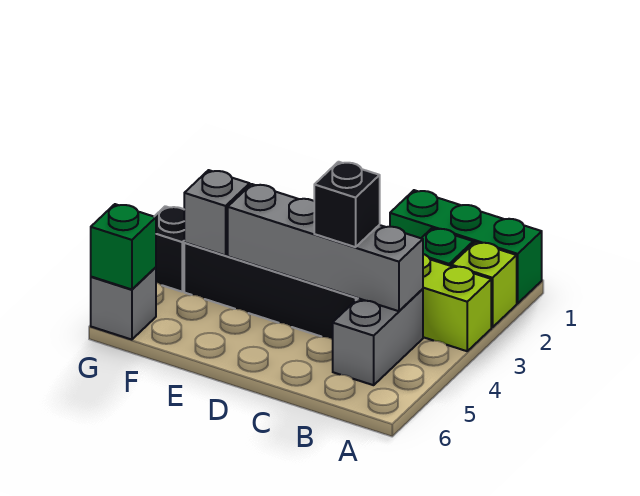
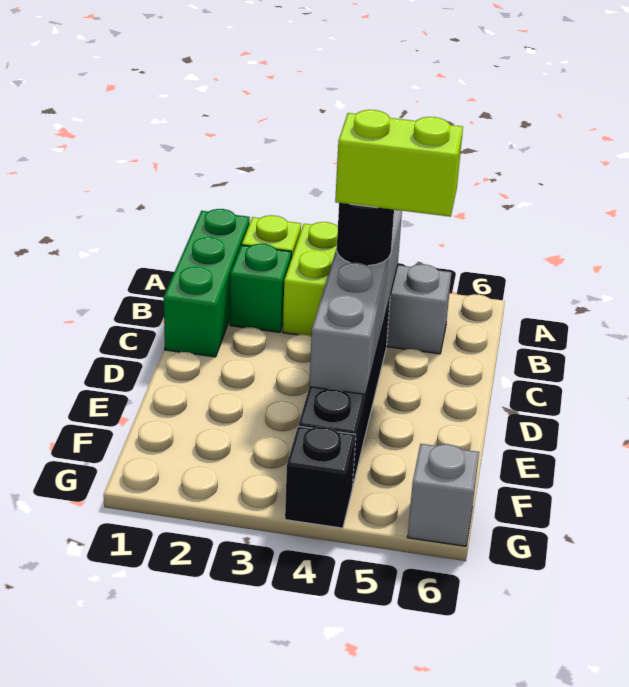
black 1x1 brick [314,162,380,247] -> black 1x1 round brick [337,203,394,266]
none -> lime 1x2 brick [335,110,463,217]
grey 1x1 brick [184,170,250,256] -> none
green 1x1 brick [91,204,156,289] -> none

